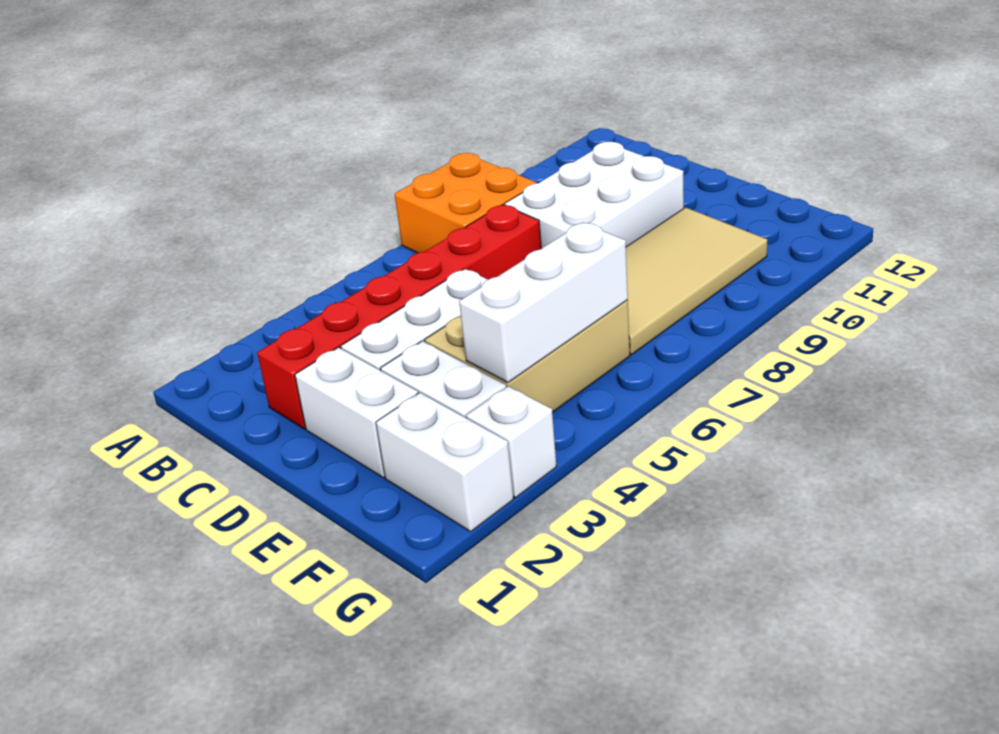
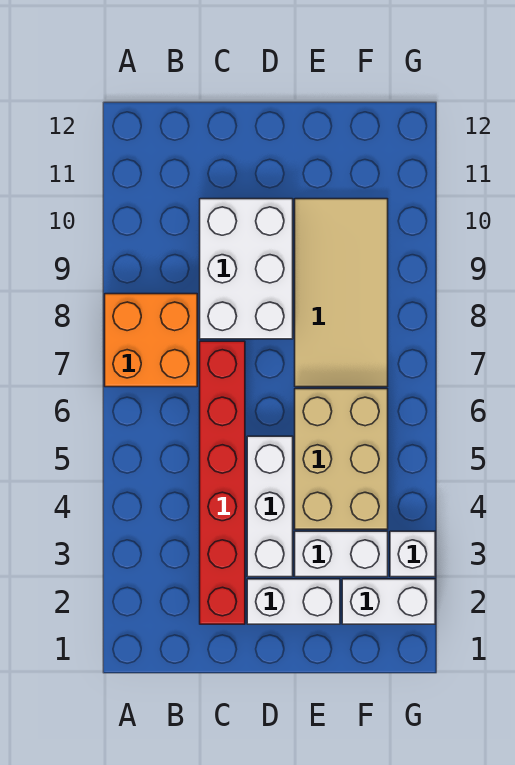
white 1x3 brick [459,223,628,383] -> none

